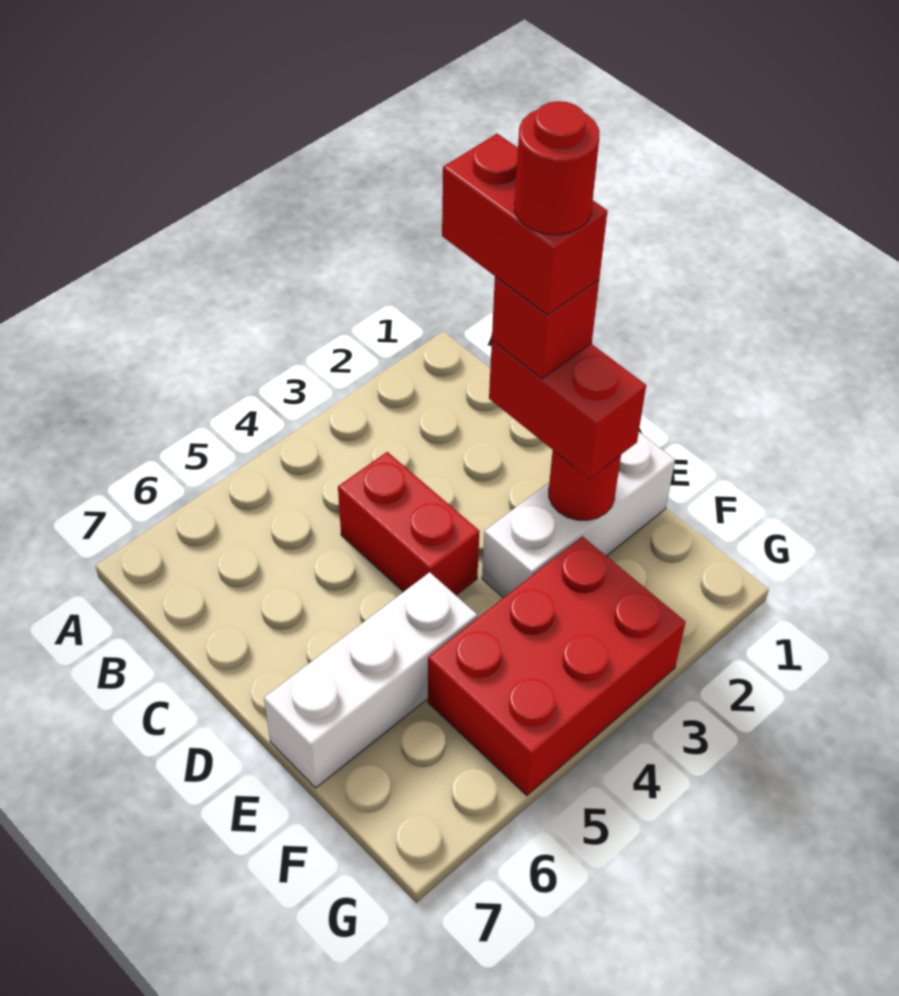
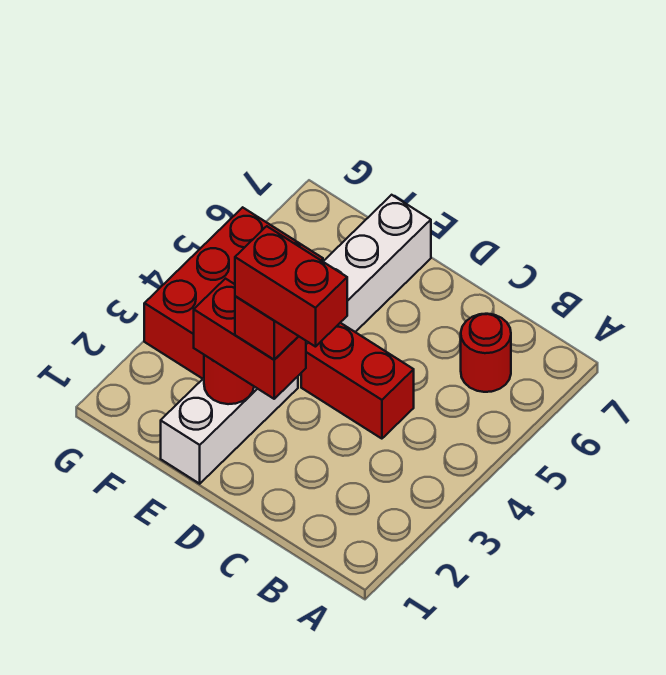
red 1x1 round brick [515,101,599,235] -> red 1x1 round brick moved to [461,314,511,392]

